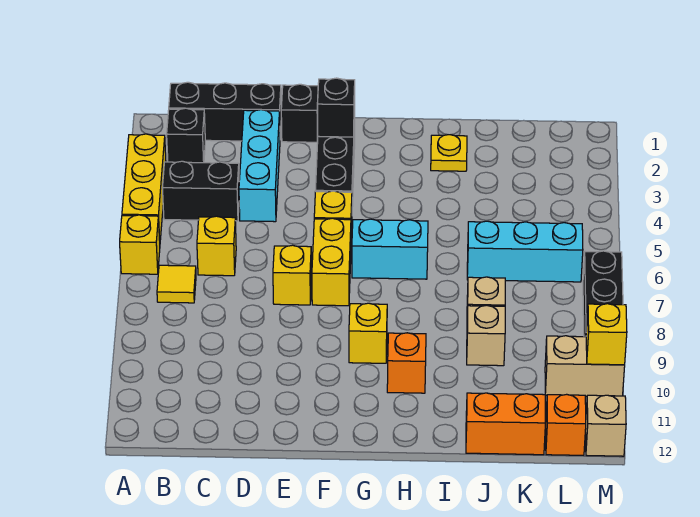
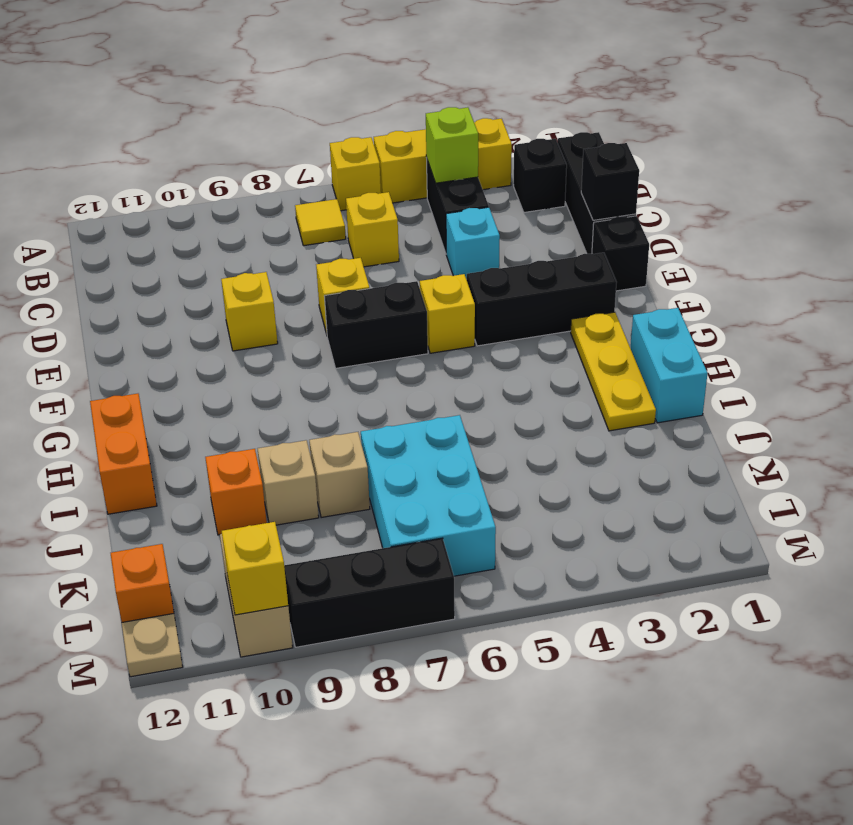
none -> lime 1x1 brick [426,107,478,183]
cyan 1x3 brick [239,110,280,222] -> cyan 1x1 brick [446,207,500,279]
black 1x1 brick [318,78,355,137] -> black 1x1 brick moved to [581,143,639,220]
yellow 1x2 brick [312,218,351,306] -> black 1x2 brick [324,281,428,368]
cyan 1x2 brick [352,219,428,279] -> cyan 1x2 brick moved to [630,308,707,423]
yellow 1x1 brick [349,303,387,363] -> yellow 1x1 brick moved to [221,272,278,351]
orange 1x1 brick [387,333,426,393] -> orange 1x1 brick moved to [205,449,267,535]
yellow 1x1 plate [431,135,467,171] -> yellow 1x3 plate [571,312,656,431]
cyan 1x3 brick [467,221,583,282] -> cyan 2x3 brick [361,415,496,576]
orange 1x2 brick [466,393,545,455] -> orange 1x2 brick moved to [90,394,157,514]
tan 1x1 brick [585,395,626,456] -> tan 1x1 plate [122,614,183,677]

